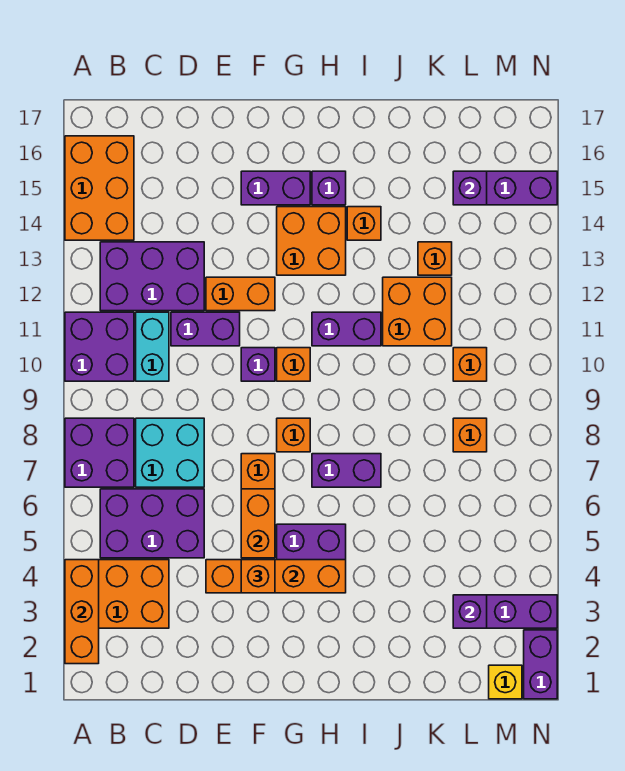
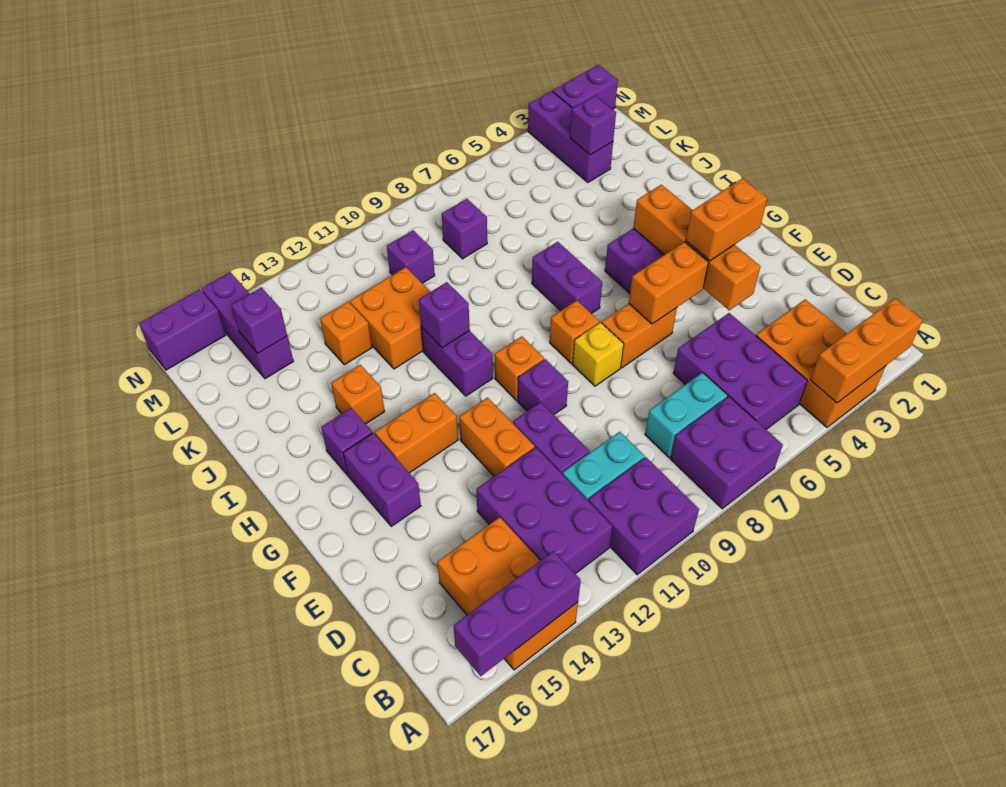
orange 2x3 brick [65,136,134,240] -> orange 2x3 brick turned to [437,517,578,670]
none -> purple 1x3 brick [454,551,581,676]
cyan 2x2 brick [136,418,204,487] -> cyan 1x2 brick [645,372,728,458]
orange 1x1 brick [241,560,275,593] -> orange 1x2 brick [686,178,767,261]
orange 2x2 brick [277,207,346,275] -> orange 1x2 brick [375,393,458,473]
none -> purple 1x1 brick [419,282,470,348]
orange 1x1 brick [453,418,487,452] -> purple 1x1 brick [442,199,487,259]
orange 1x1 brick [453,348,487,381] -> purple 1x1 brick [387,230,435,283]
yellow 1x1 brick [489,665,522,699] -> yellow 1x1 brick moved to [573,322,624,386]
none -> purple 1x2 brick [139,289,225,370]

